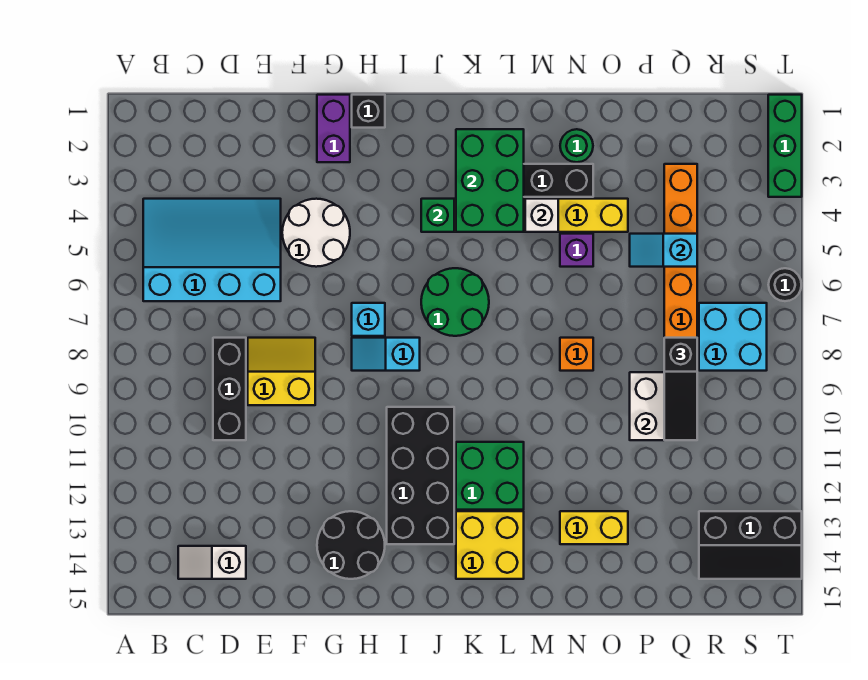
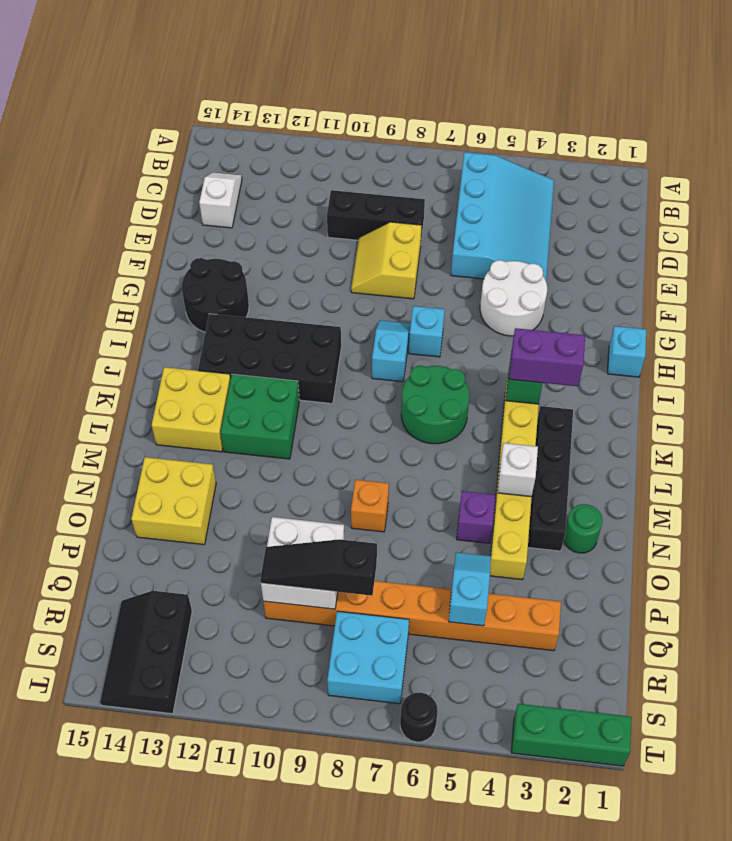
yellow 2x2 slope [248,338,315,405] -> yellow 2x2 slope turned to [351,222,422,299]
purple 1x2 brick [317,95,350,162] -> purple 1x2 brick moved to [509,328,585,386]
black 1x1 brick [352,95,385,128] -> cyan 1x1 brick [608,326,646,377]
green 2x3 brick [456,129,524,232] -> none
yellow 1x2 brick [560,511,628,544] -> yellow 2x2 brick [131,457,216,545]

